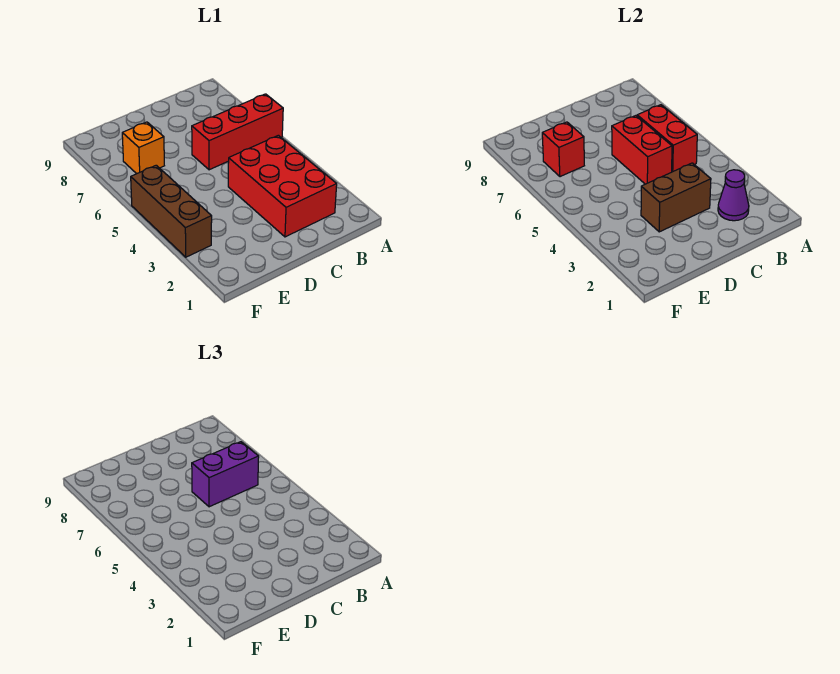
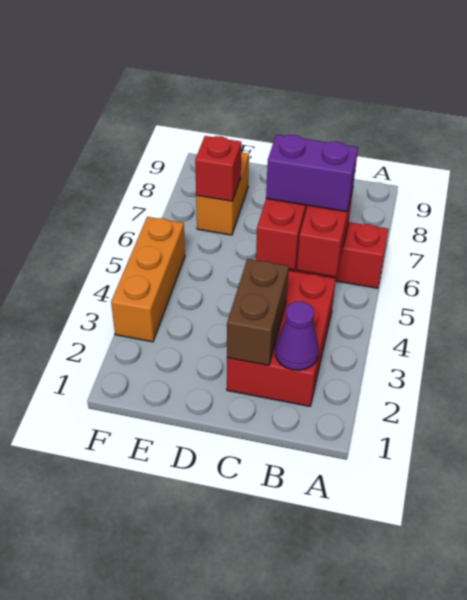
brown 1x2 brick [641,163,711,232] -> brown 1x2 brick turned to [227,259,289,365]
orange 1x1 brick [122,122,164,174] -> orange 1x2 brick [196,152,249,235]
brown 1x3 brick [131,165,212,257] -> orange 1x3 brick [111,217,185,342]

